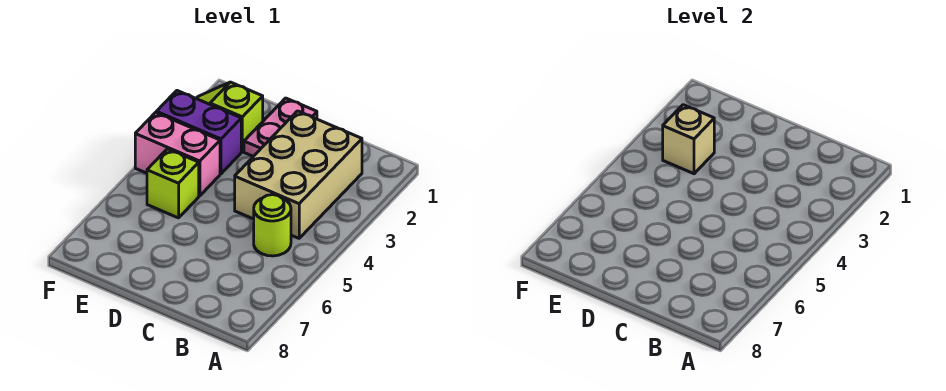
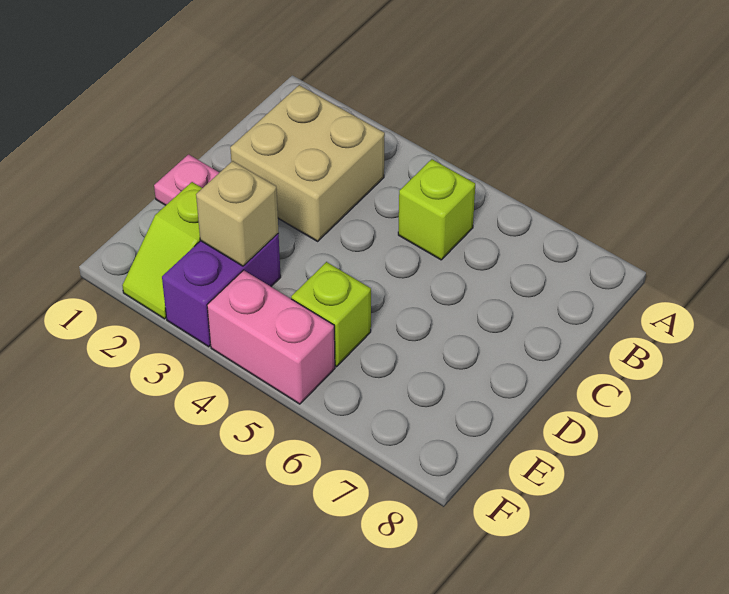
tan 2x3 brick [235,111,362,238] -> tan 2x2 brick [230,85,385,241]
lime 1x1 round brick [254,195,291,256] -> lime 1x1 brick [398,159,475,260]
pink 1x2 brick [135,113,220,196] -> pink 1x2 brick turned to [207,270,335,404]

